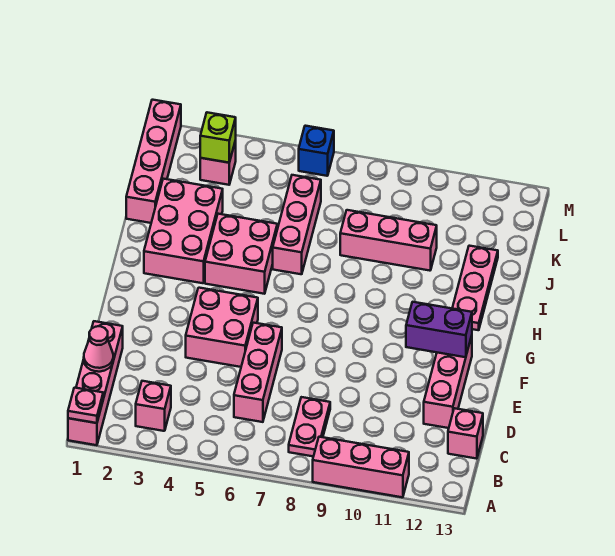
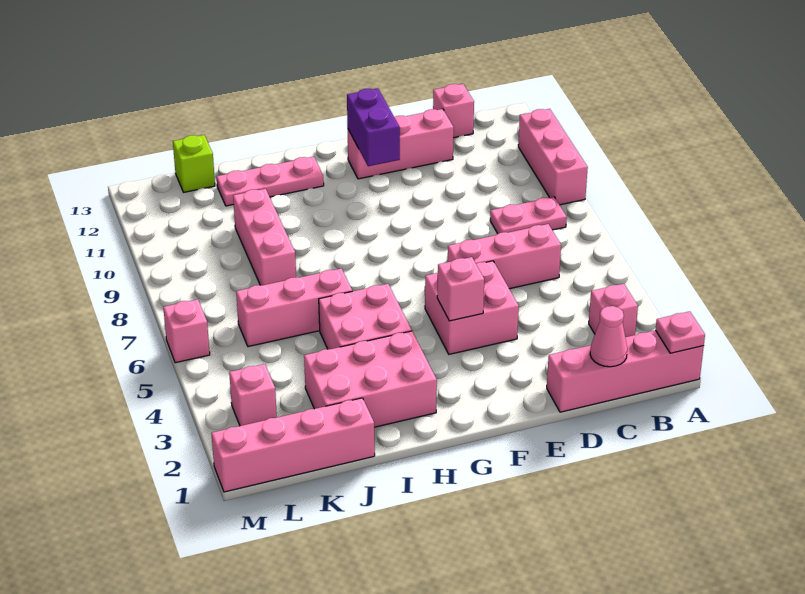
none -> pink 1x1 brick [437,257,484,321]
lime 1x1 brick [200,112,236,163] -> lime 1x1 brick moved to [173,135,215,192]
blue 1x1 brick [299,126,334,176] -> pink 1x1 brick [163,299,210,363]

